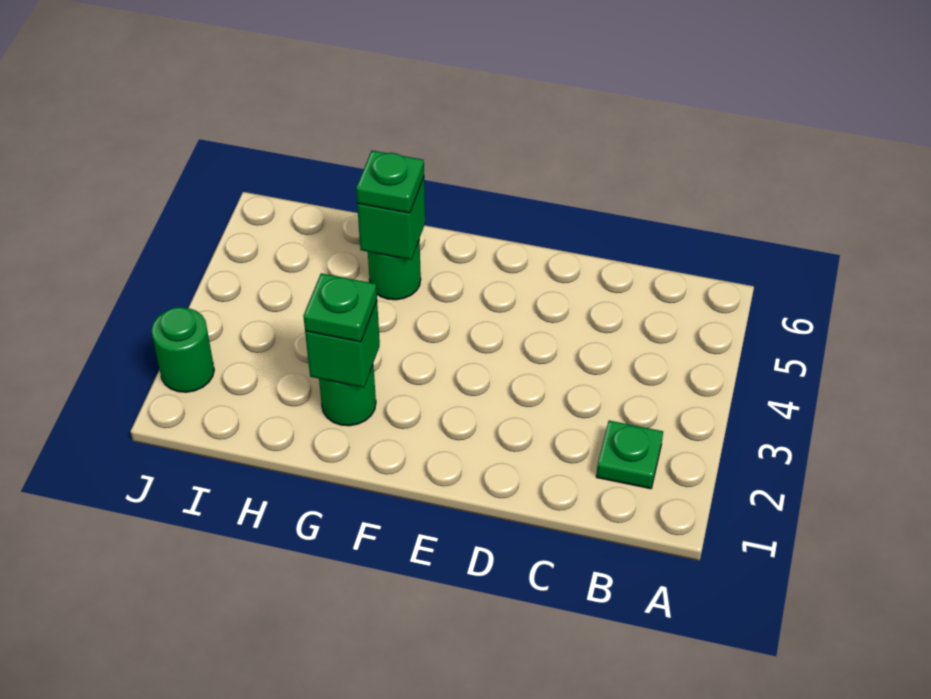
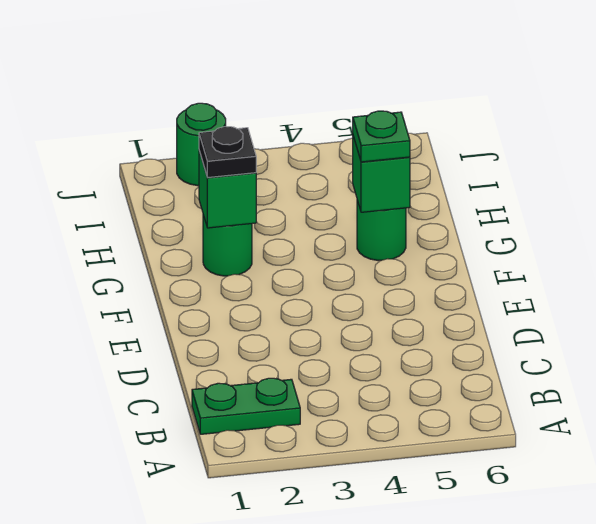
green 1x1 plate [596,421,663,489] -> green 1x2 plate [192,378,300,434]
green 1x1 plate [303,273,377,342] -> black 1x1 plate [199,127,256,178]

